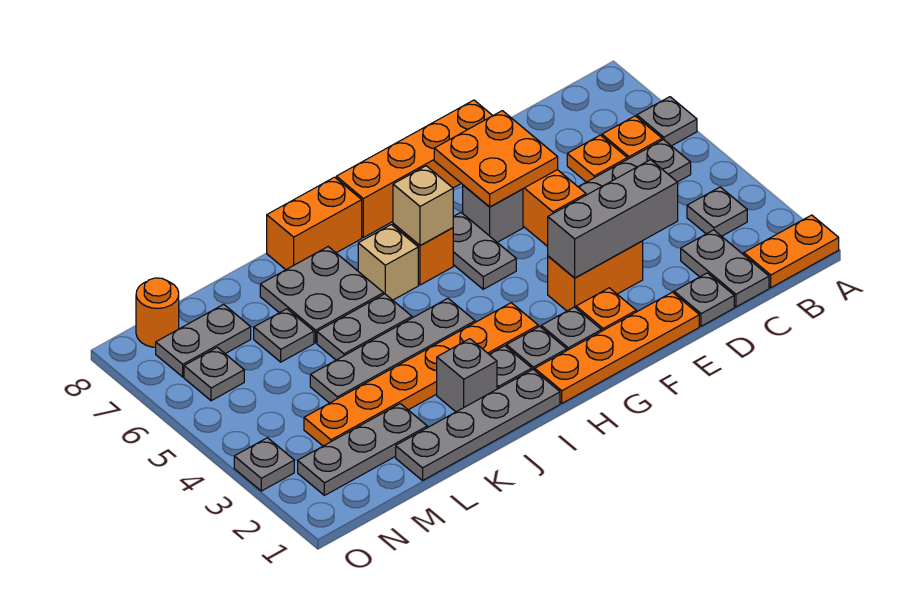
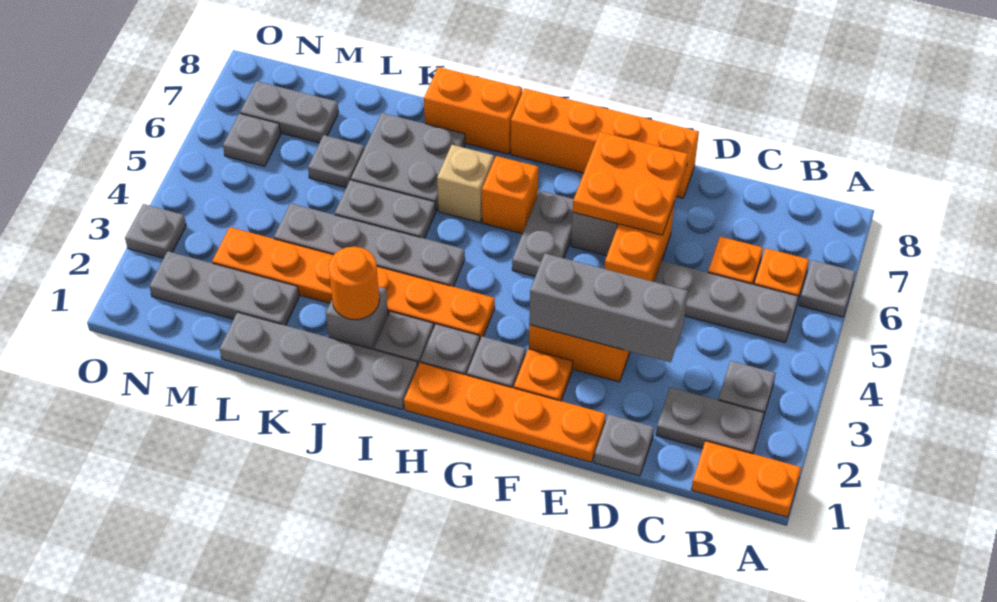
grey 1x2 plate [681,230,769,307] -> grey 1x2 plate turned to [656,387,764,454]
tan 1x1 brick [393,166,453,245] -> none
orange 1x1 round brick [136,278,179,347] -> orange 1x1 round brick moved to [329,247,379,320]

